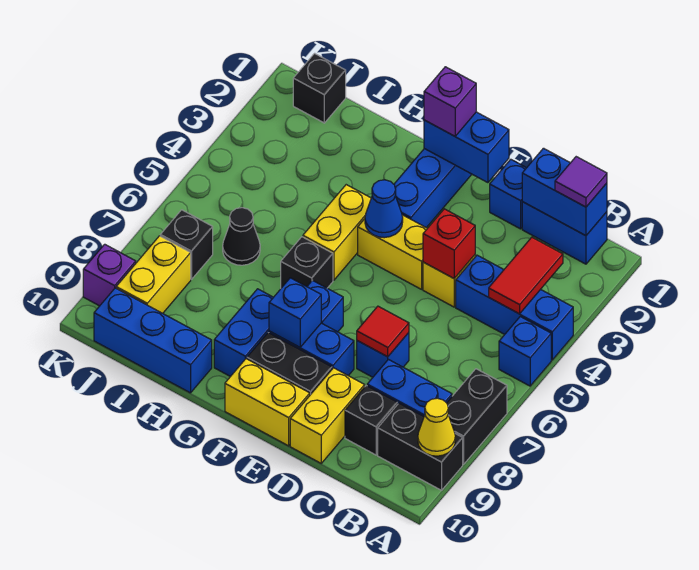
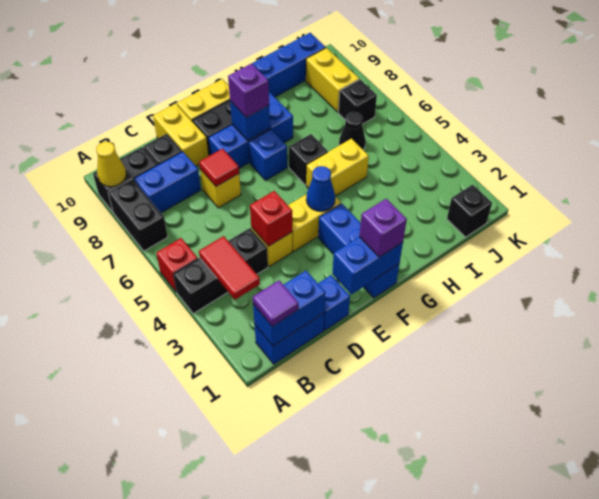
blue 1x3 brick [456,255,573,360] -> black 1x3 brick [173,228,268,314]
blue 1x1 brick [499,317,551,386] -> red 1x1 brick [156,238,198,292]
blue 1x1 brick [357,333,409,377] -> yellow 1x1 brick [200,169,241,208]
yellow 1x2 brick [303,185,371,280] -> yellow 1x2 brick turned to [306,139,369,196]
purple 1x1 brick [83,244,136,306] -> purple 1x1 brick moved to [228,63,269,117]

